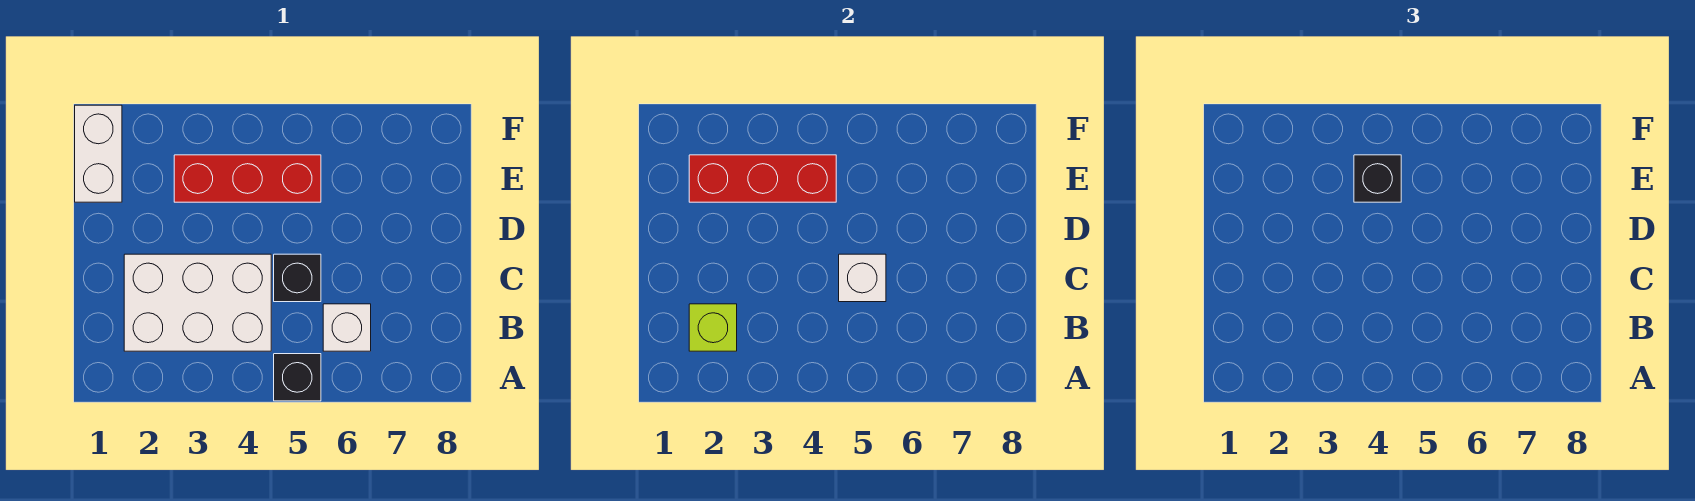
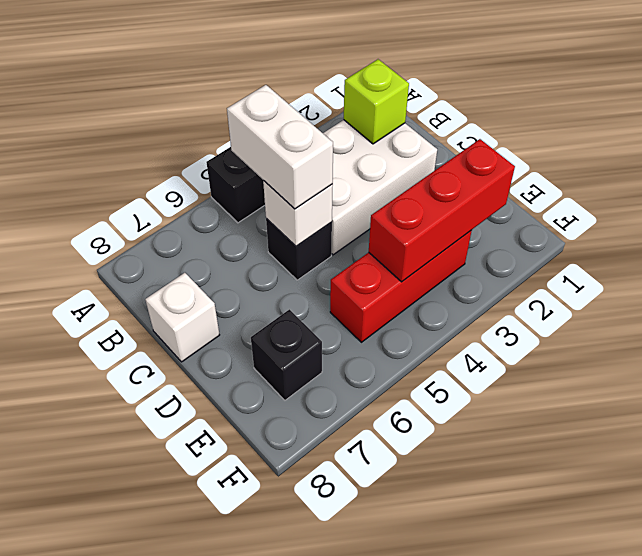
white 1x1 brick [323,304,371,351] -> white 1x1 brick moved to [145,273,219,362]
white 1x2 brick [75,105,122,202] -> white 1x2 brick moved to [227,85,333,209]
black 1x1 brick [1354,155,1401,202] -> black 1x1 brick moved to [251,309,322,400]

